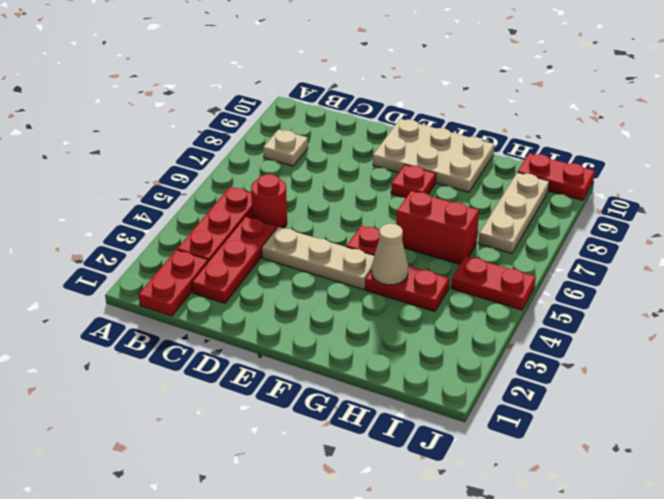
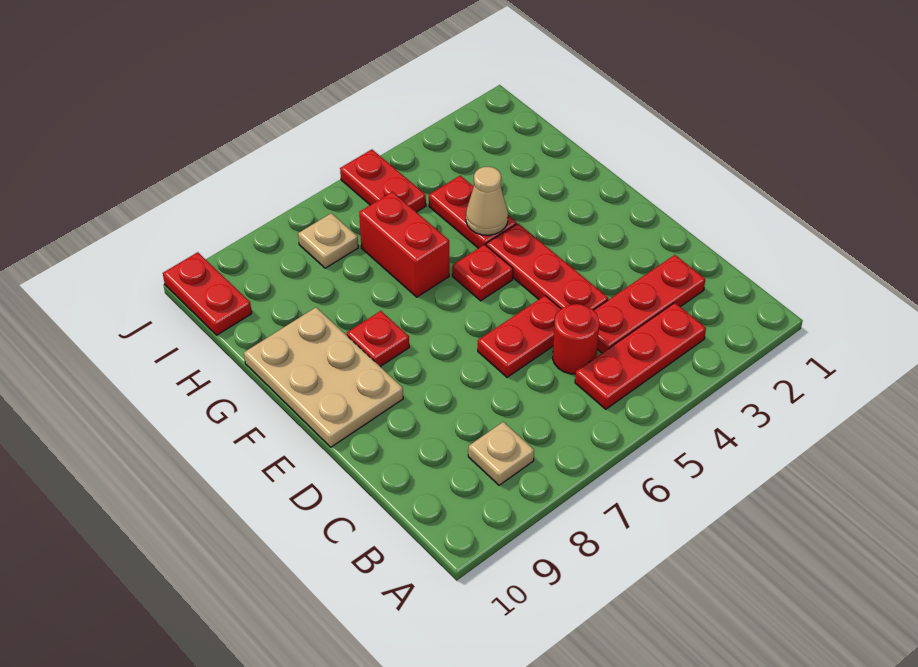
red 1x2 plate [138,250,208,316] -> red 1x2 plate moved to [478,296,561,377]
tan 1x3 plate [262,227,374,290] -> red 1x3 plate [486,223,608,310]
tan 1x3 plate [479,172,549,254] -> tan 1x1 plate [298,213,358,268]

